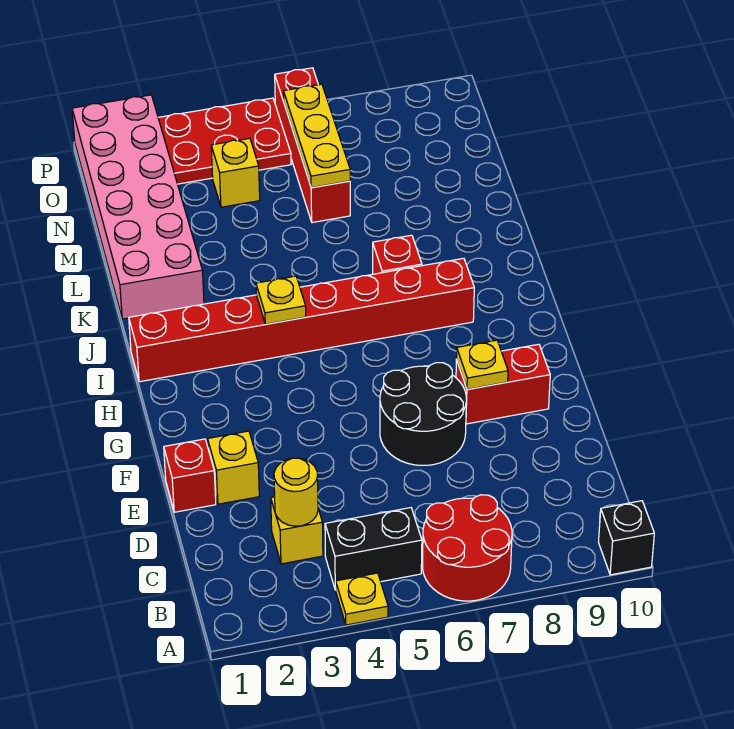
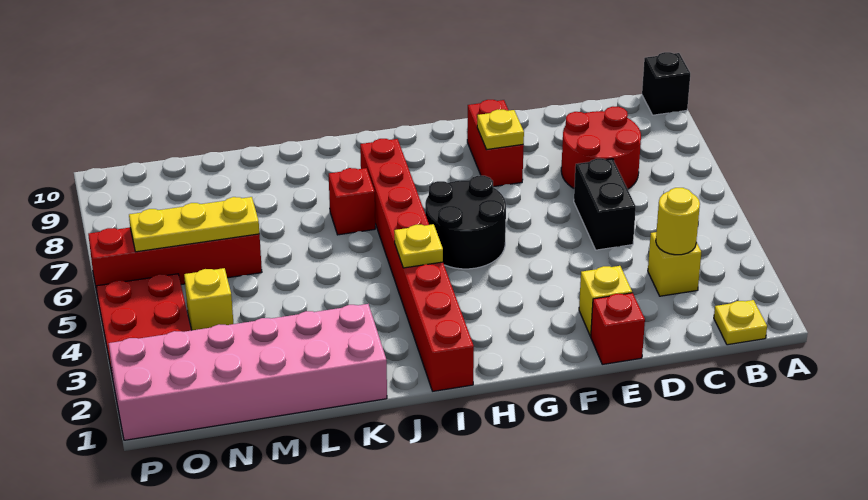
yellow 1x1 plate [336,573,388,625] -> yellow 1x1 plate moved to [714,300,767,345]
red 2x2 round brick [423,495,512,601] -> red 2x2 round brick moved to [561,107,641,189]
black 1x2 brick [325,508,422,590] -> black 1x2 brick moved to [574,159,636,250]
black 2x2 round brick [380,363,466,465] -> black 2x2 round brick moved to [425,176,506,269]

